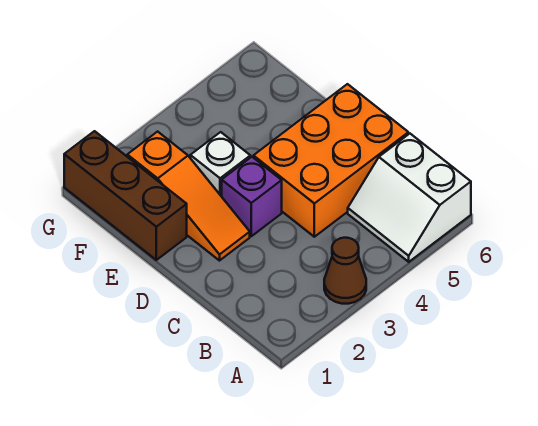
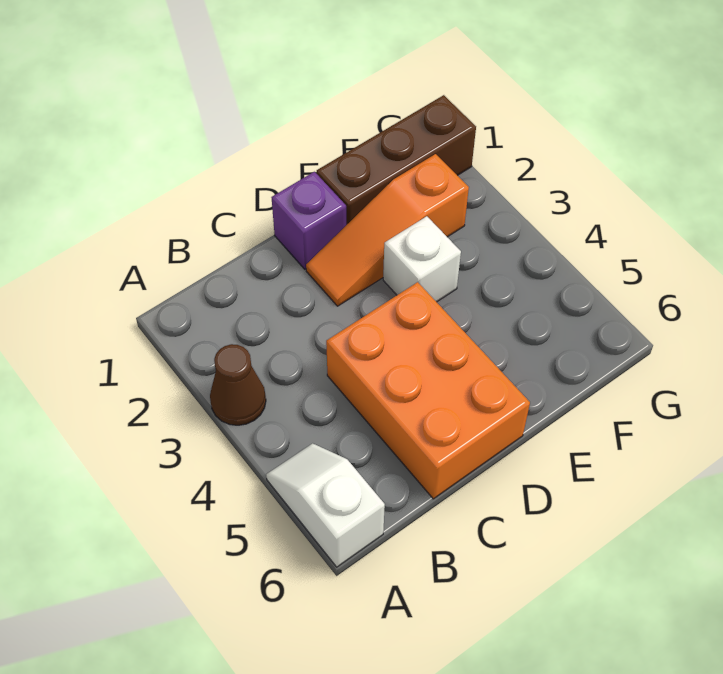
white 2x2 slope [348,134,471,262] -> white 1x2 slope [266,443,385,567]
purple 1x1 brick [222,157,282,236] -> purple 1x1 brick moved to [271,172,346,269]

